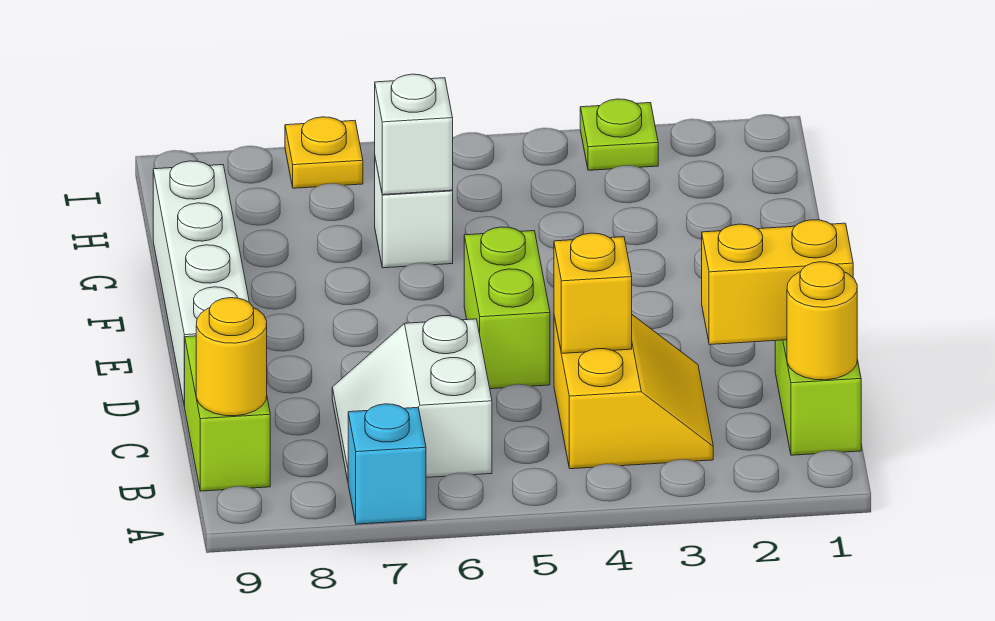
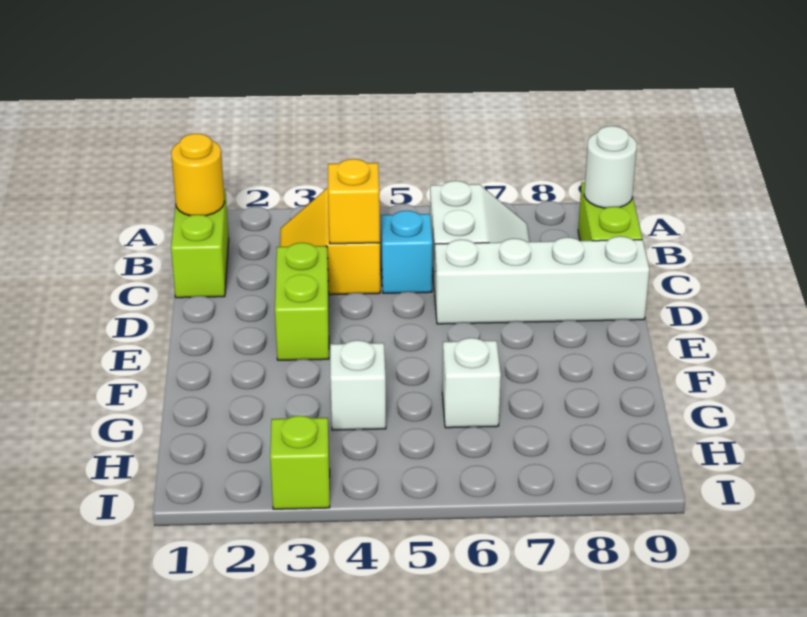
cyan 1x1 brick [348,404,426,524] -> cyan 1x1 brick moved to [381,211,433,293]
yellow 1x1 round brick [196,298,267,416] -> white 1x1 round brick [584,126,637,208]
yellow 1x2 brick [702,220,853,345] -> none
lime 1x2 brick [464,227,550,389] -> lime 1x2 brick moved to [275,243,329,360]
white 1x4 brick [153,161,249,407] -> white 1x4 brick turned to [435,236,649,324]
white 1x1 brick [375,74,453,195] -> white 1x1 brick moved to [330,340,386,430]
lime 1x1 plate [580,99,658,170] -> lime 1x1 brick [270,416,330,509]
yellow 1x1 plate [285,117,363,188] -> none

